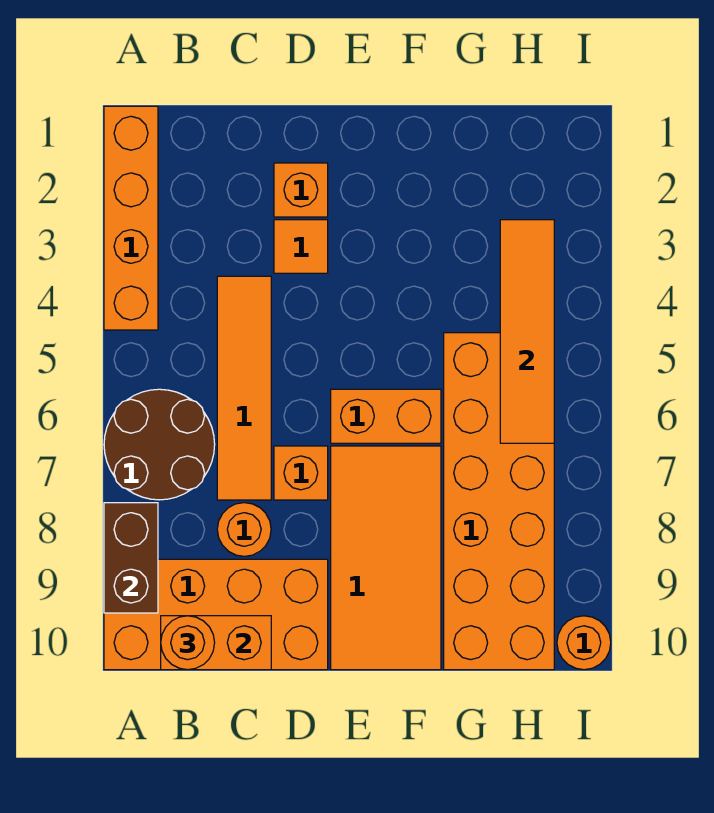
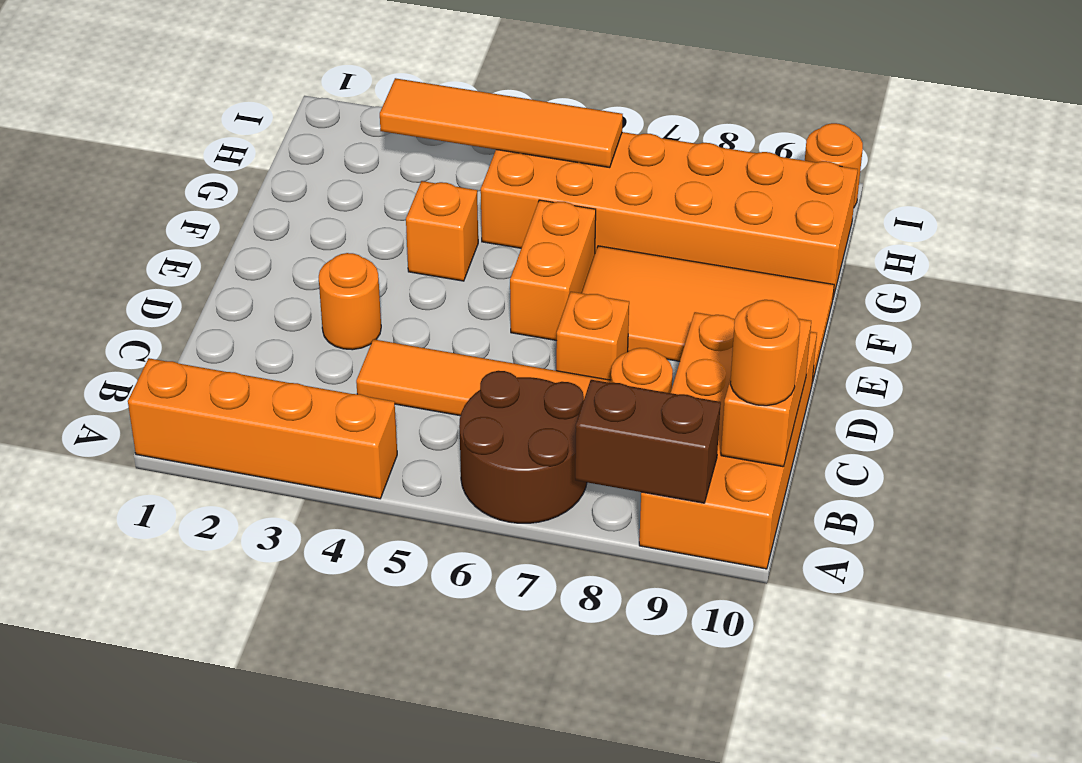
orange 1x1 brick [274,163,328,217] -> orange 1x1 brick moved to [406,181,478,281]
orange 1x1 tile [274,220,328,273] -> orange 1x1 round brick [319,253,381,350]

